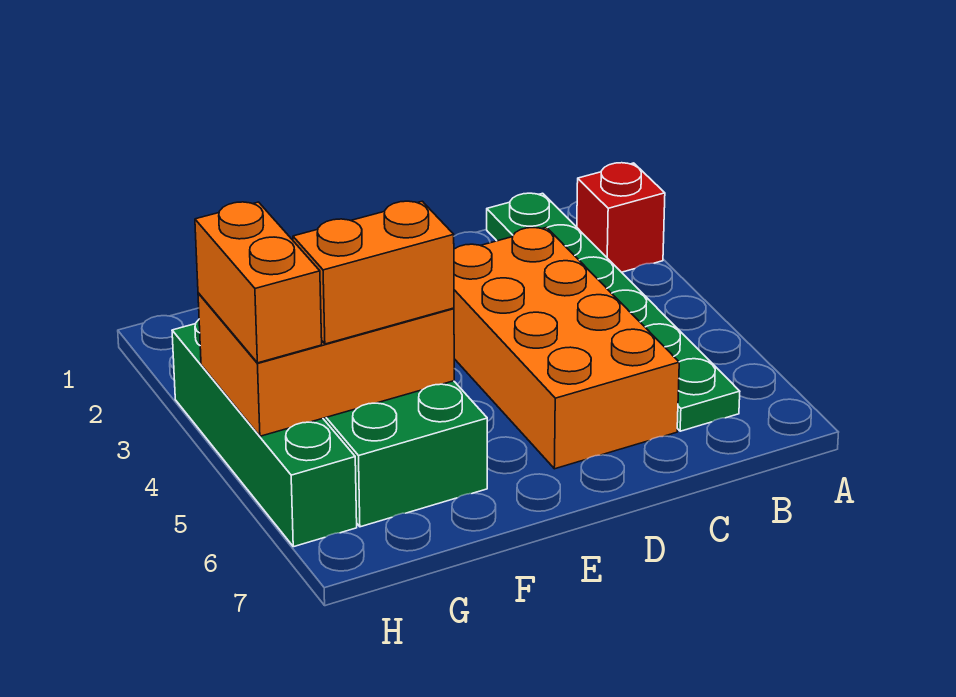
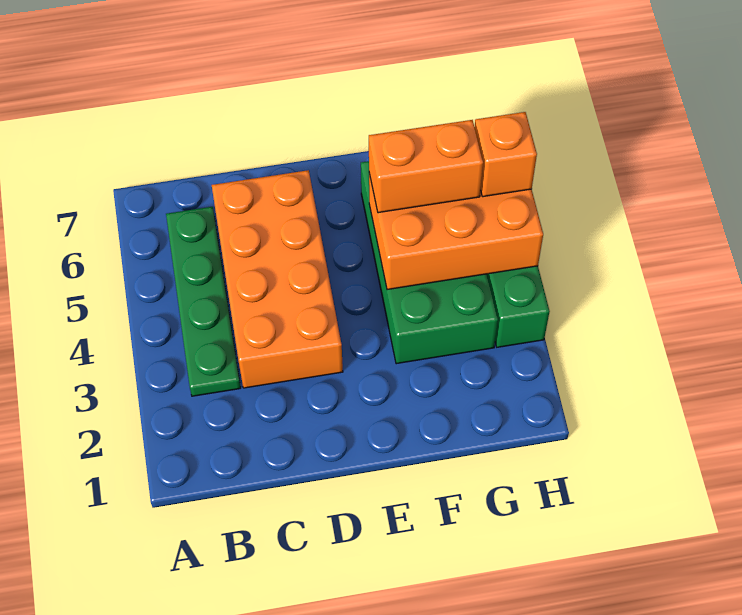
red 1x1 brick [577,163,665,272] -> none
green 1x6 plate [487,193,740,431] -> green 1x4 plate [166,207,241,396]
orange 1x2 brick [195,202,322,363] -> orange 1x1 brick [475,112,537,197]

